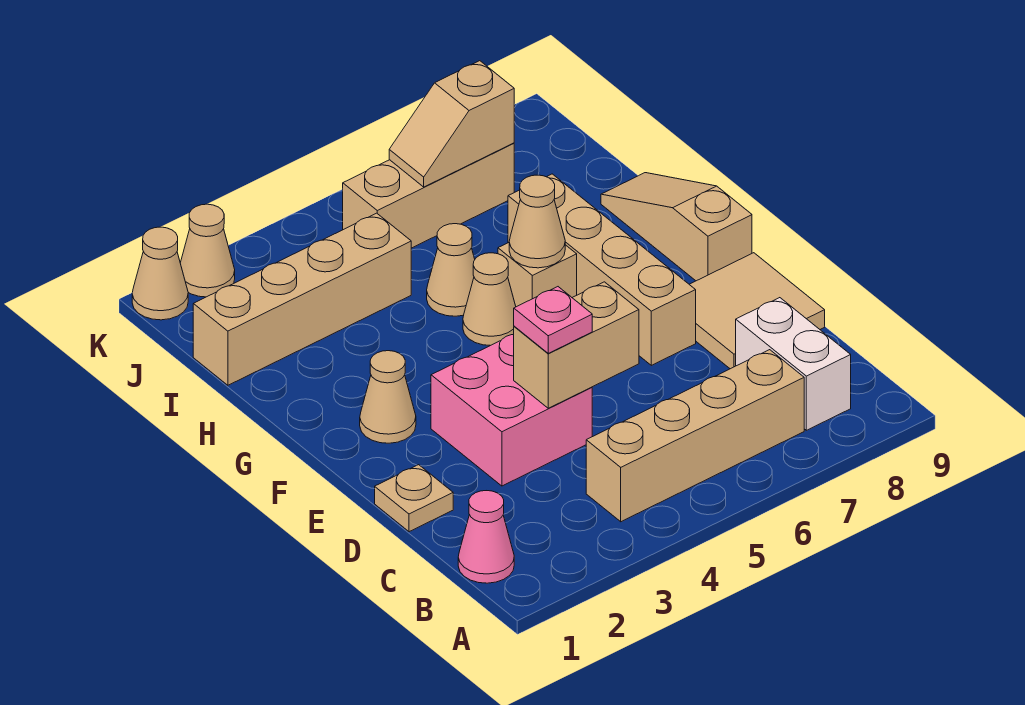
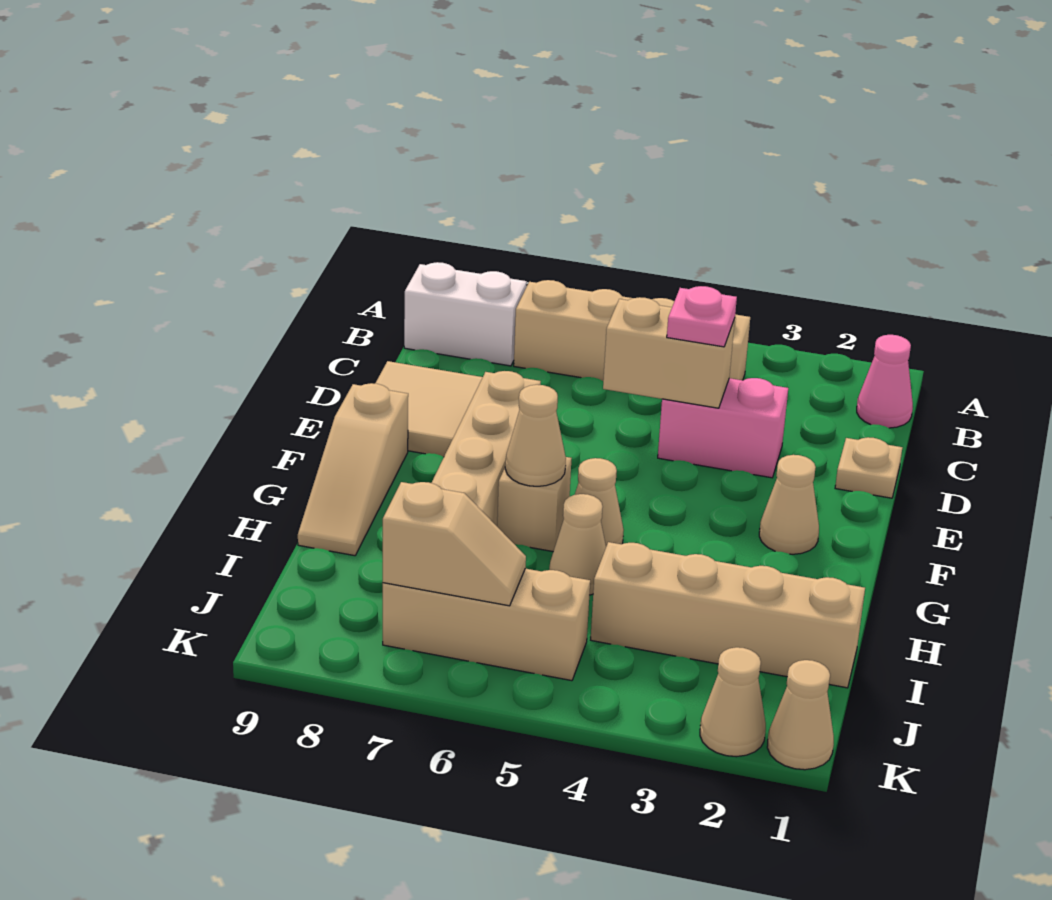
white 1x2 brick [736,298,851,430] -> white 1x2 brick turned to [404,262,527,366]
pink 2x2 brick [431,335,592,486] -> pink 1x2 brick [658,378,788,478]

